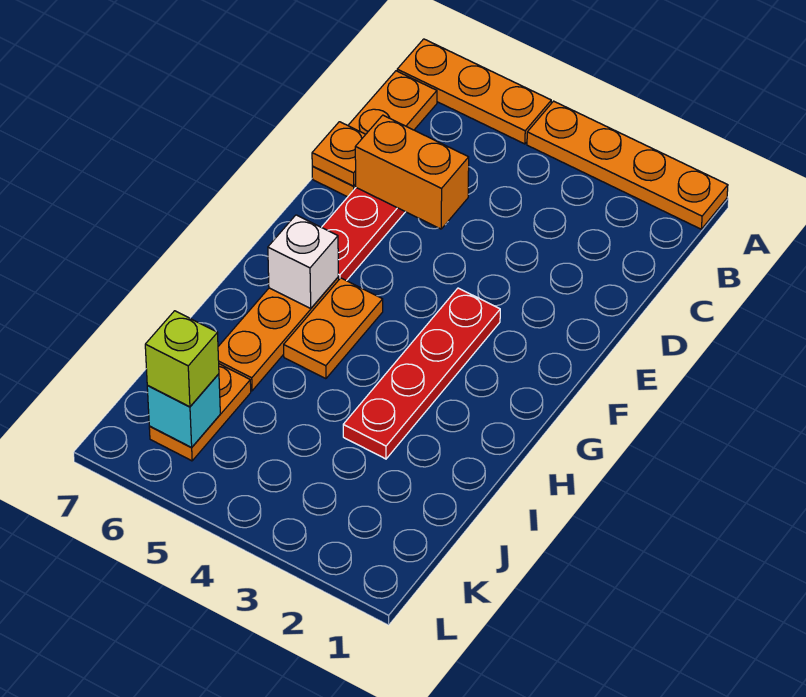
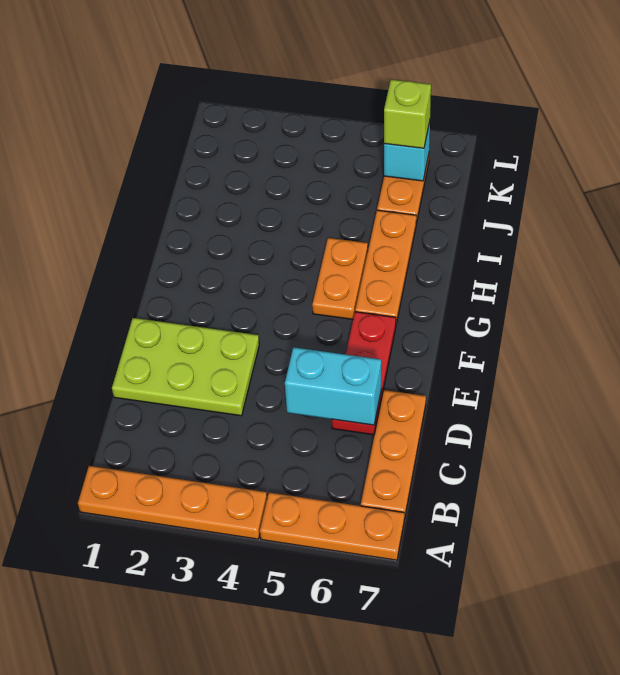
none -> lime 2x3 plate [112,318,259,416]
orange 1x2 brick [355,115,469,229] -> cyan 1x2 brick [285,347,381,425]
orange 1x1 plate [312,122,366,186] -> none
red 1x4 plate [343,288,500,459] -> none
white 1x1 brick [268,215,338,308] -> none

